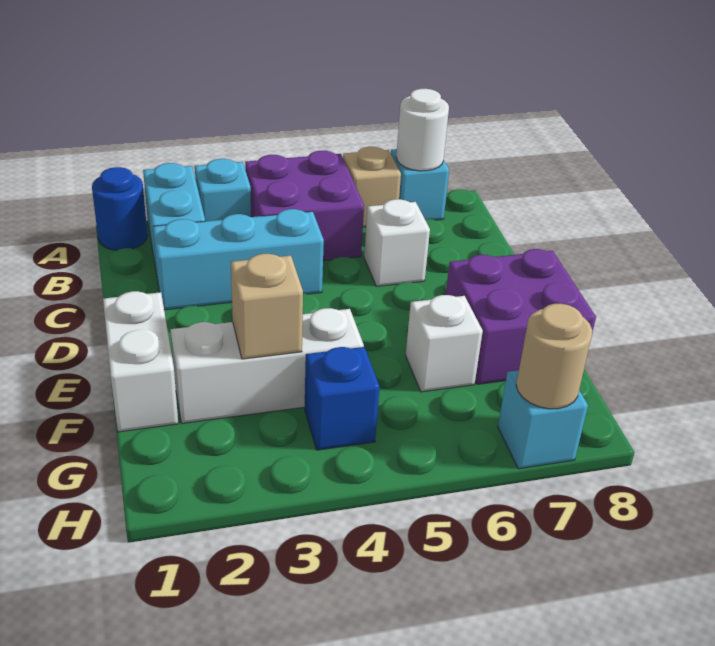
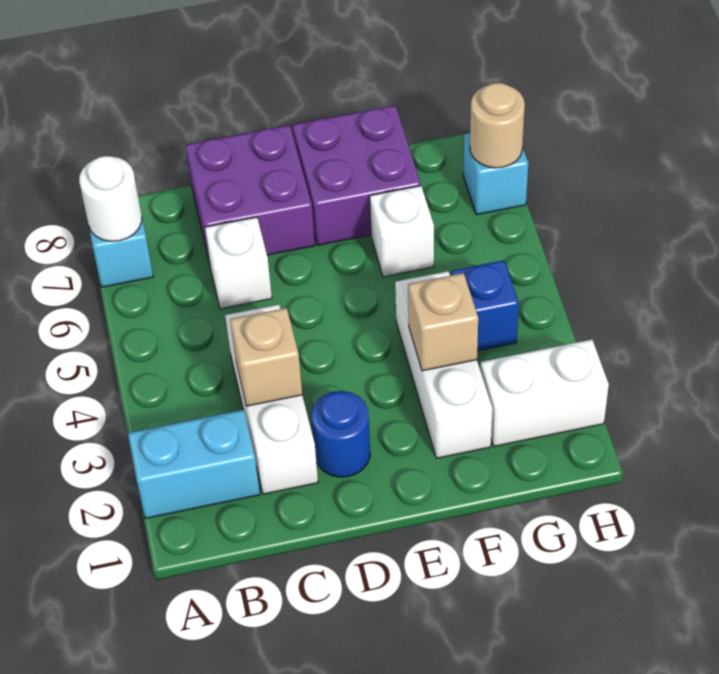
blue 1x1 round brick [92,167,147,250] -> blue 1x1 round brick moved to [311,391,370,477]
cyan 1x1 brick [195,159,251,221] -> none
purple 2x2 brick [245,151,364,261] -> purple 2x2 brick moved to [186,125,315,263]
tan 1x1 brick [343,147,401,227] -> tan 1x1 brick moved to [230,308,302,406]
cyan 1x3 brick [153,209,324,310] -> white 1x3 brick [225,305,318,494]
white 1x2 brick [103,291,178,432] -> white 1x2 brick moved to [480,340,609,446]

